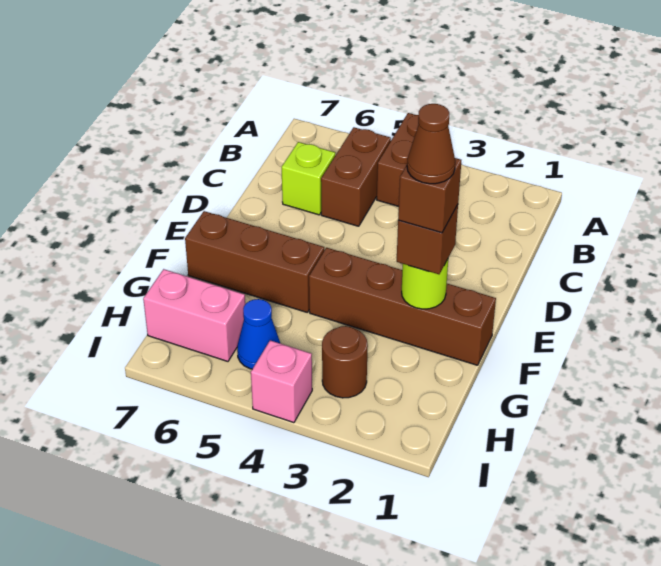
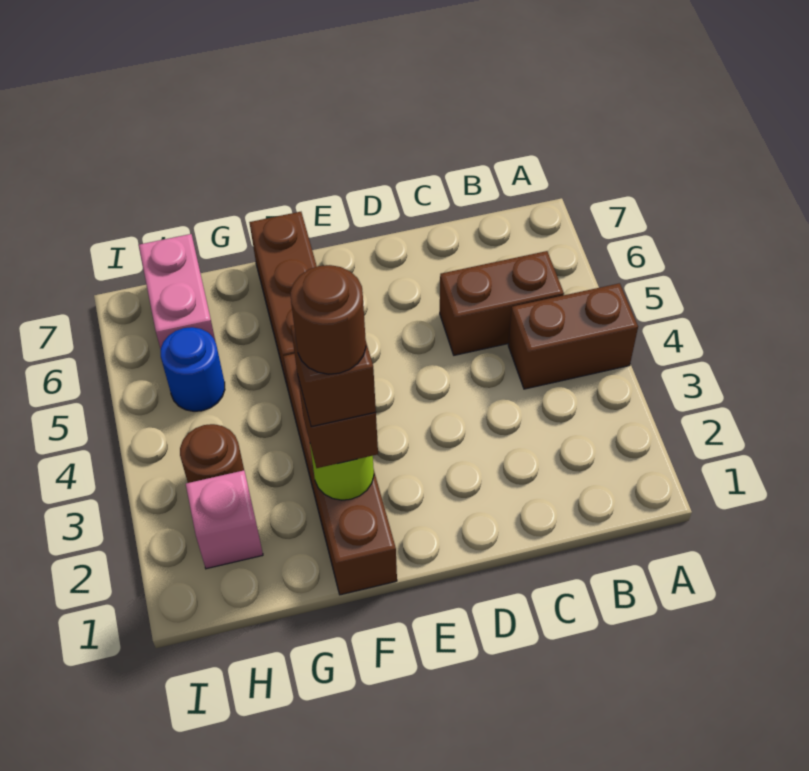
lime 1x1 brick [282,142,335,215] -> none
brown 1x1 cone [407,104,455,184] -> brown 1x1 round brick [290,265,366,374]
blue 1x1 cone [237,299,280,369] -> blue 1x1 round brick [161,327,225,411]
pink 1x1 brick [251,340,312,423] -> pink 1x1 brick moved to [186,470,263,569]

